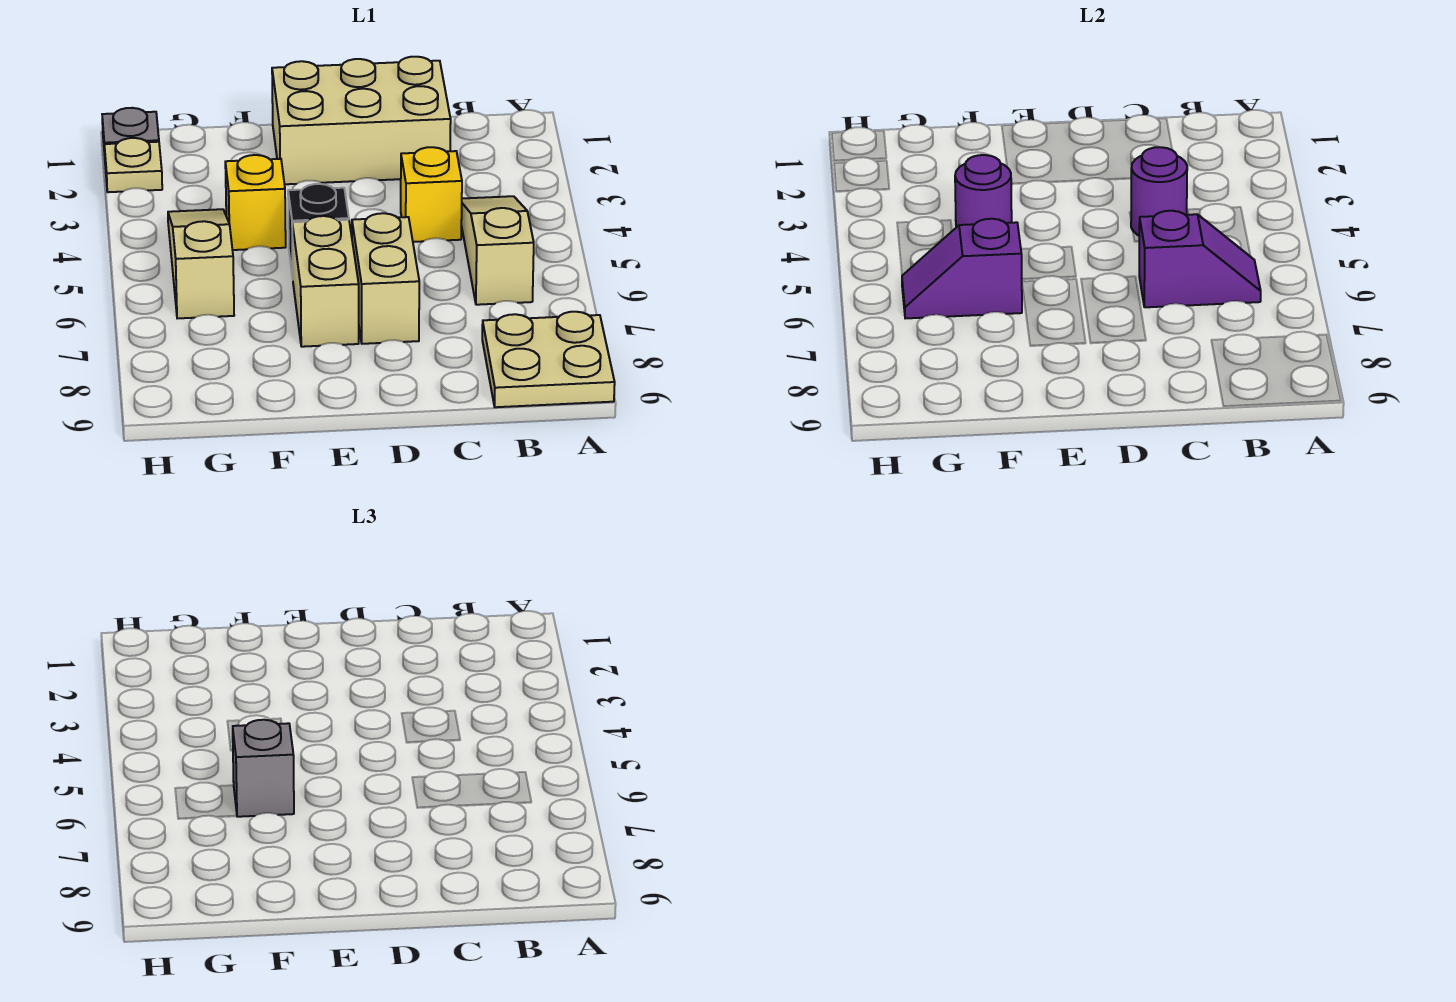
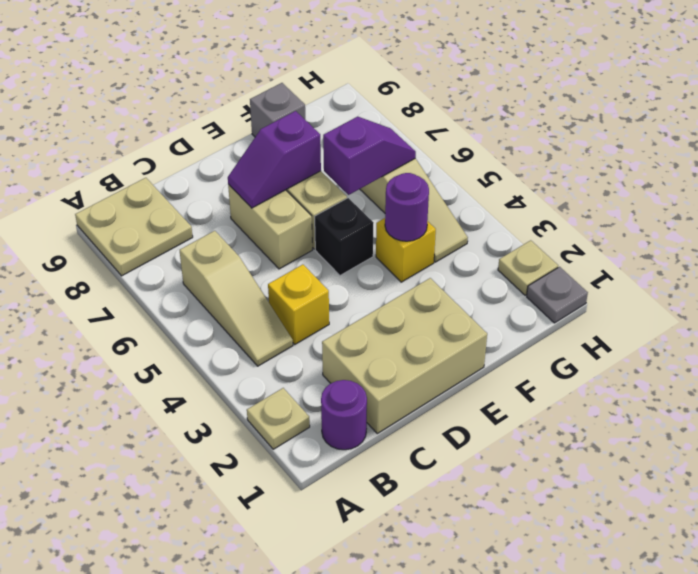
none -> tan 1x1 plate [247,388,310,449]
purple 1x2 slope [1139,211,1261,307] -> purple 1x2 slope moved to [228,111,321,208]
purple 1x1 round brick [1131,147,1187,236] -> purple 1x1 round brick moved to [321,380,367,450]
grey 1x1 brick [233,720,294,817] -> grey 1x1 brick moved to [250,83,305,137]

